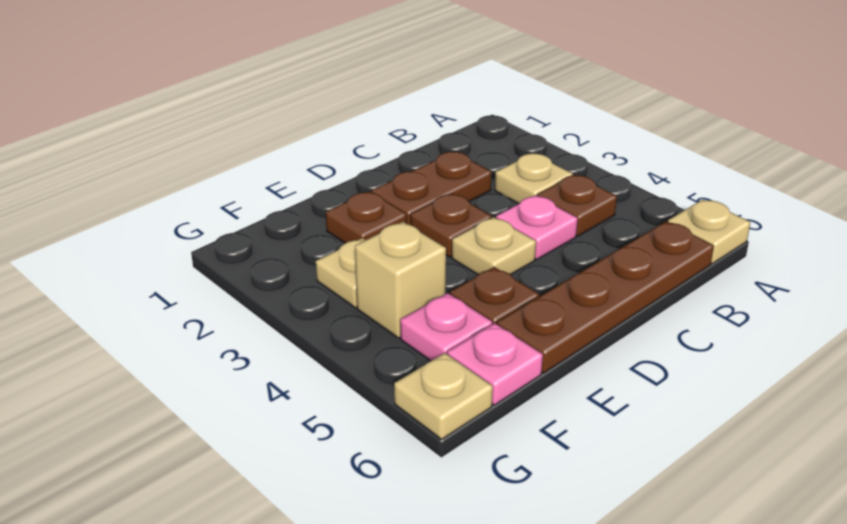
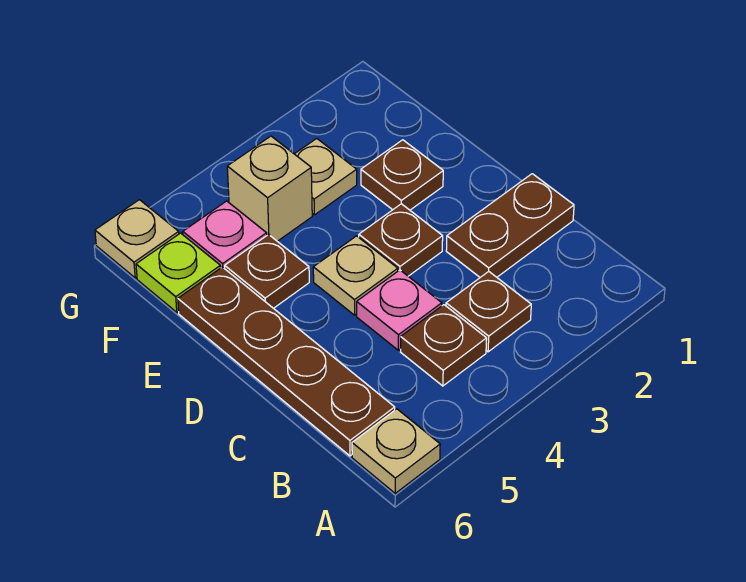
tan 1x1 plate [495,154,573,204] -> brown 1x1 plate [446,271,531,352]
brown 1x2 plate [371,152,492,225] -> brown 1x2 plate turned to [446,174,574,277]
pink 1x1 plate [447,323,543,405] -> lime 1x1 plate [136,233,221,312]

